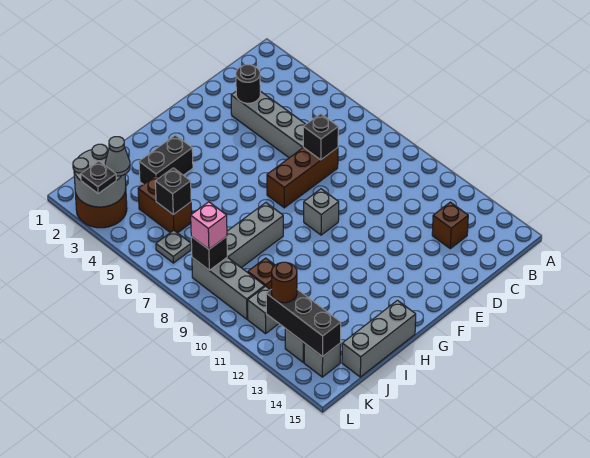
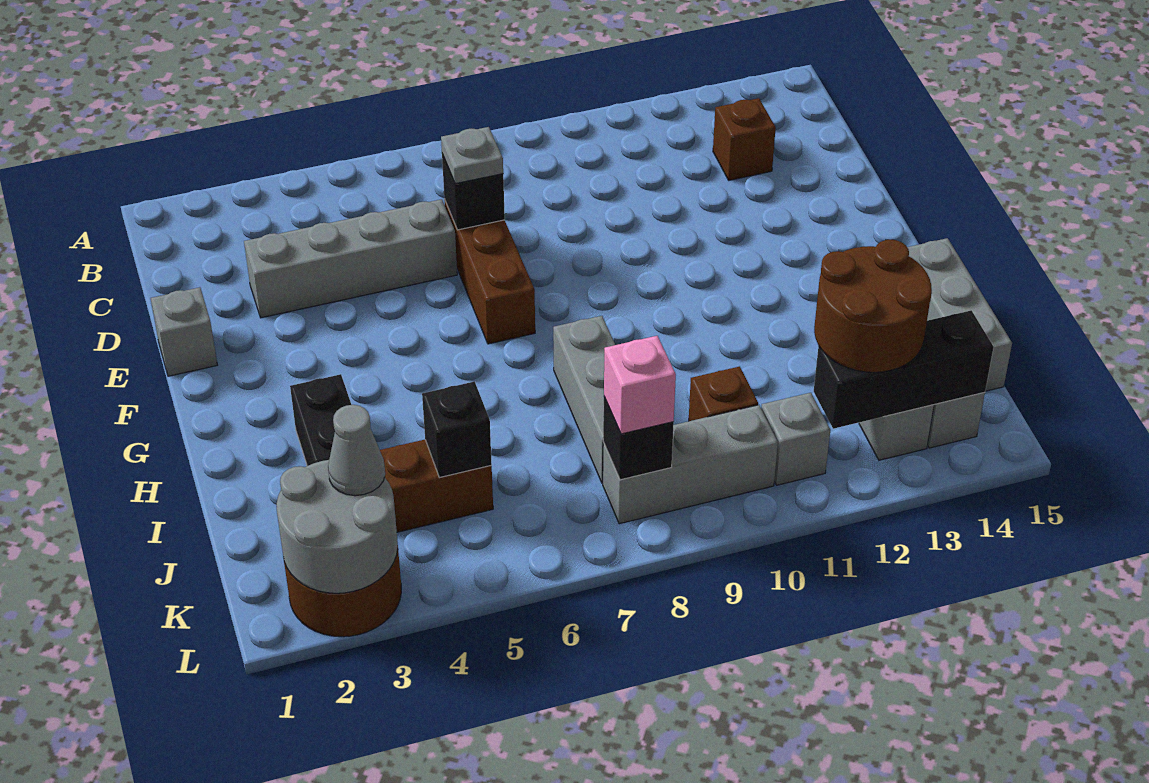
black 1x1 round brick [236,65,260,103] -> none
grey 1x1 brick [304,189,339,235] -> grey 1x1 brick moved to [151,287,217,376]
grey 1x1 plate [156,230,191,263] -> grey 1x1 plate moved to [441,127,503,184]
brown 1x1 round brick [272,262,297,303] -> brown 2x2 round brick [814,240,932,372]
black 1x1 plate [81,161,116,193] -> none

